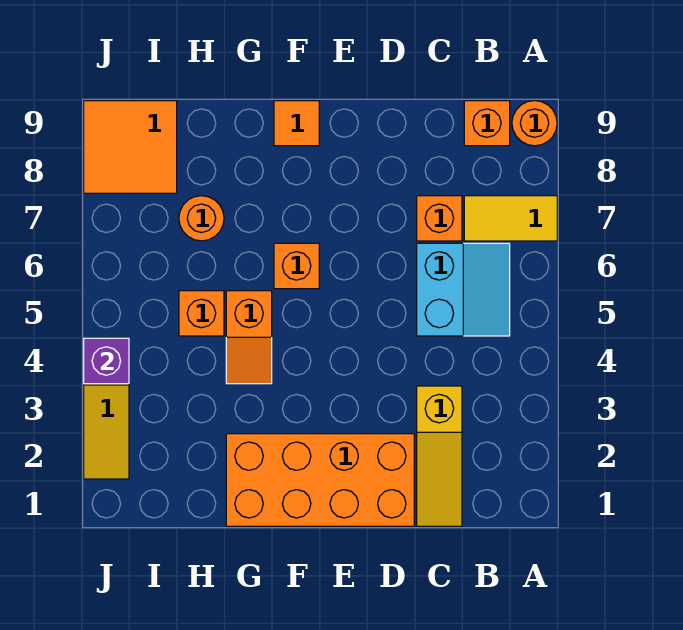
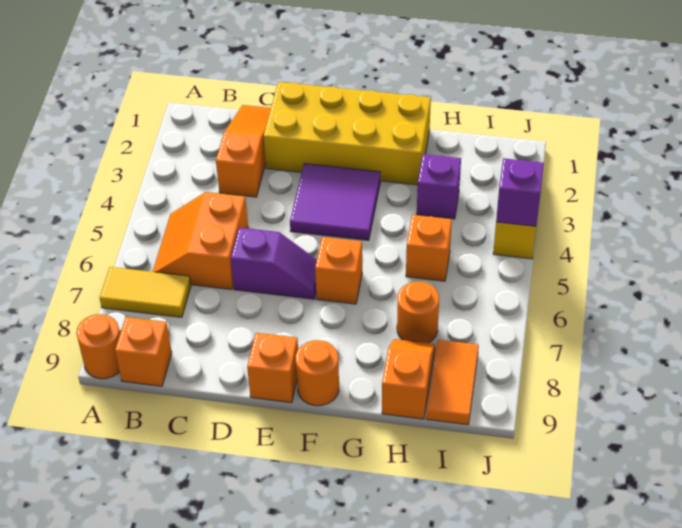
cyan 2x2 slope [417,243,510,336] -> orange 2x2 slope [153,192,248,290]
yellow 1x3 slope [417,386,462,526] -> orange 1x3 slope [216,105,271,197]
orange 1x1 brick [417,196,462,241] -> orange 1x1 brick moved to [247,333,298,403]
orange 2x4 brick [226,434,414,526] -> yellow 2x4 brick [264,82,431,185]
none -> purple 1x2 slope [231,228,317,299]
none -> purple 2x2 tile [290,164,380,240]
orange 1x1 tile [274,101,319,146] -> orange 1x1 round brick [296,340,339,406]
orange 1x2 slope [226,291,272,384] -> orange 1x2 slope moved to [382,339,435,419]
none -> purple 1x1 brick [417,154,461,219]
orange 2x2 tile [84,101,177,193] -> orange 1x2 tile [426,340,479,425]

